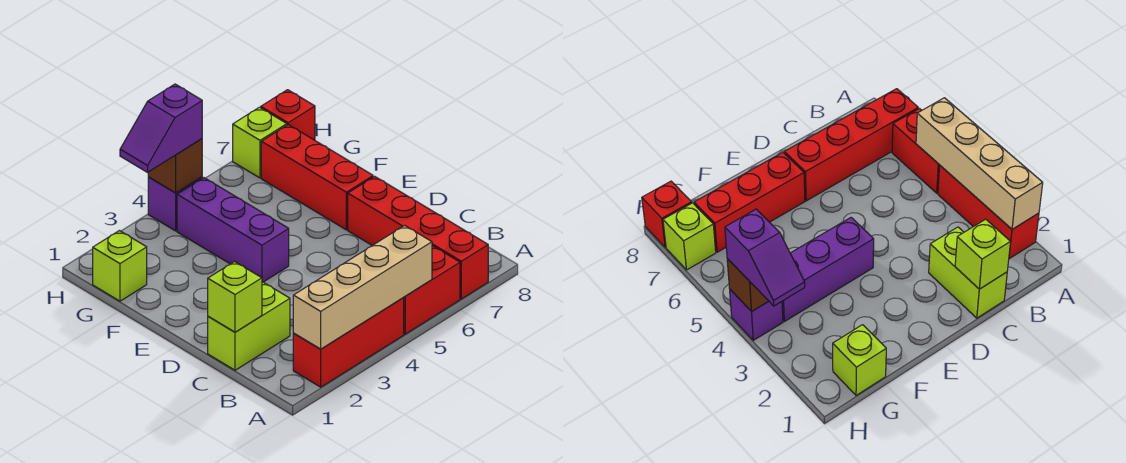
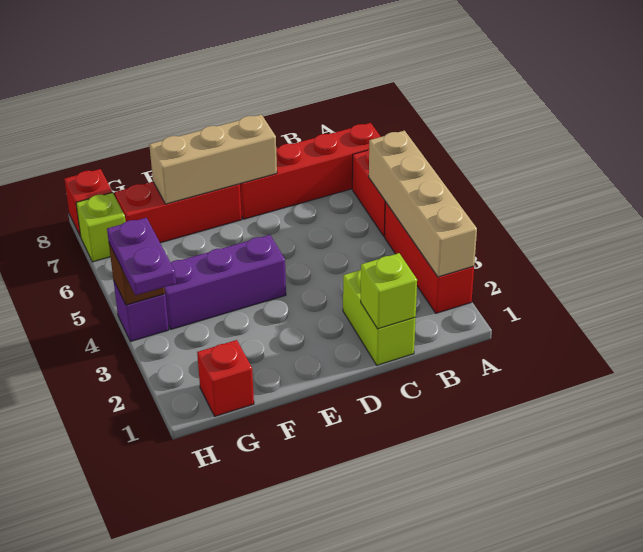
none -> tan 1x3 brick [149,115,277,204]
lime 1x1 brick [93,231,147,301] -> red 1x1 brick [197,340,254,416]
purple 1x2 slope [120,84,202,172] -> purple 1x2 plate [107,218,176,295]

